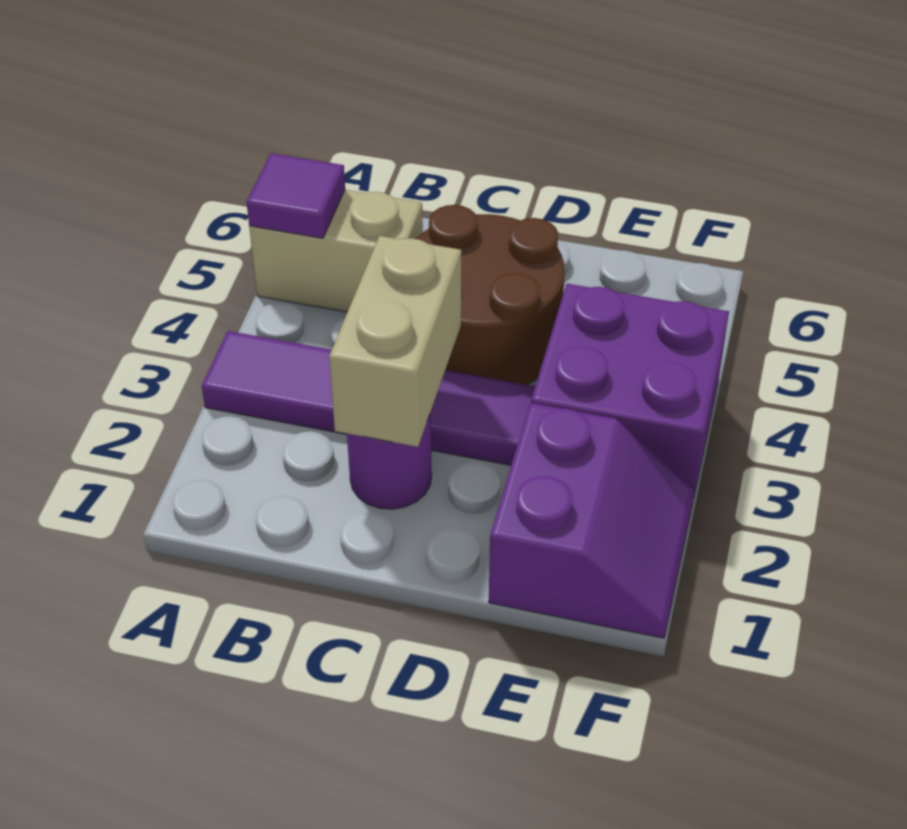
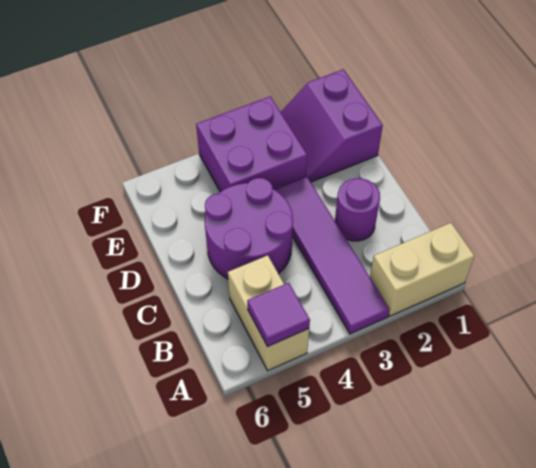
tan 1x2 brick [329,236,461,447] -> tan 1x2 brick moved to [370,223,474,316]
brown 2x2 round brick [416,205,565,385] -> purple 2x2 round brick [205,178,293,279]
purple 2x2 slope [489,403,694,638] -> purple 2x2 slope turned to [281,69,383,182]

